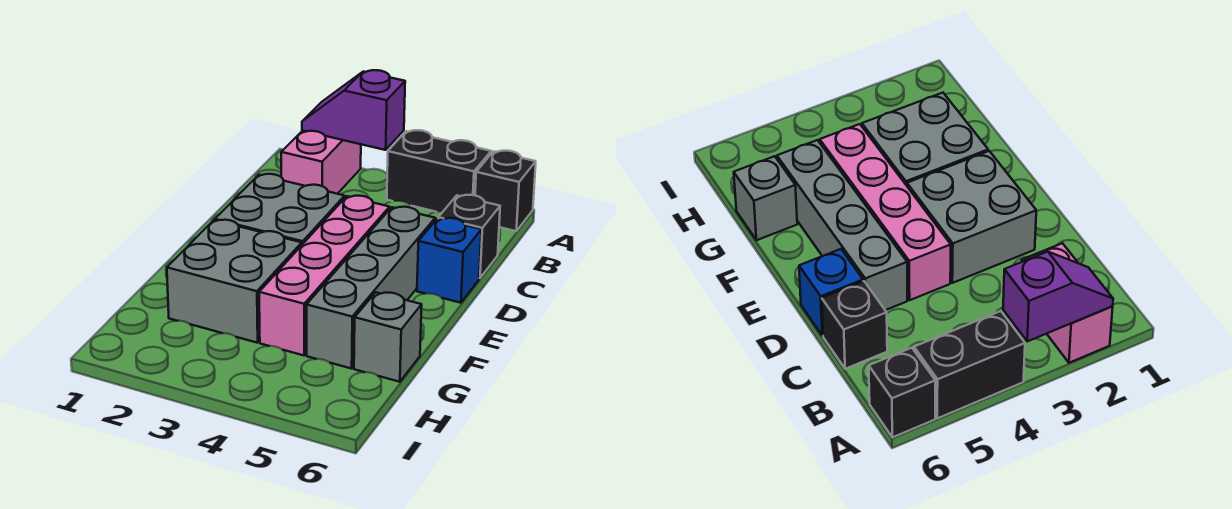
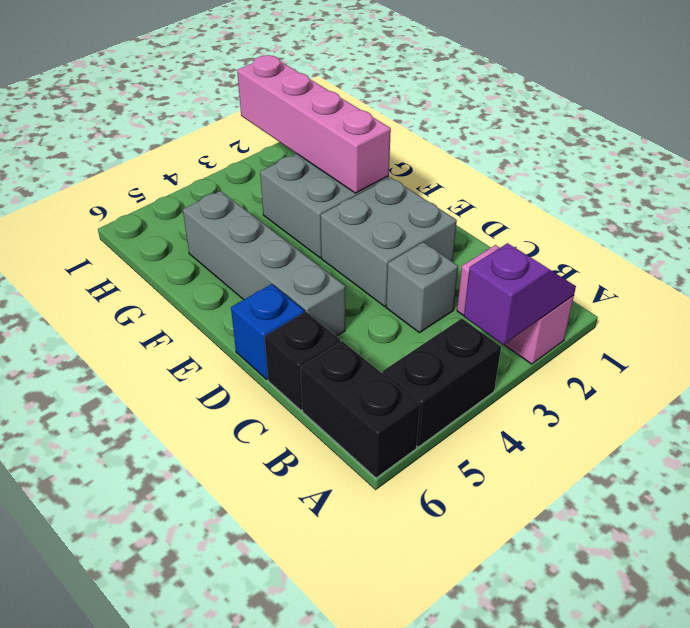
black 1x1 brick [475,151,536,231] -> black 1x2 brick [300,341,420,478]
pink 1x4 brick [259,196,390,355] -> pink 1x4 brick moved to [237,55,391,193]
grey 1x1 brick [354,292,422,382] -> grey 1x1 brick moved to [386,242,458,333]

